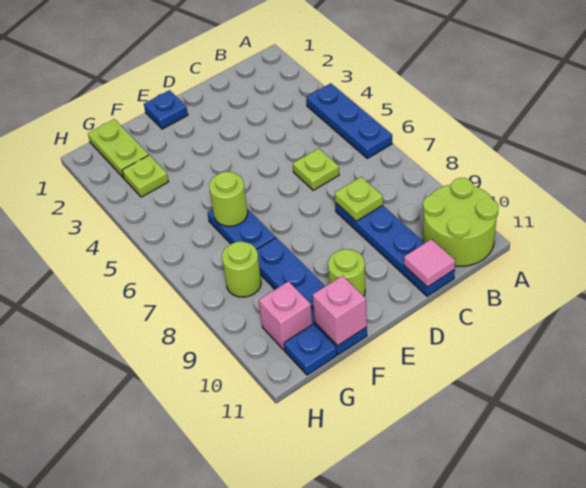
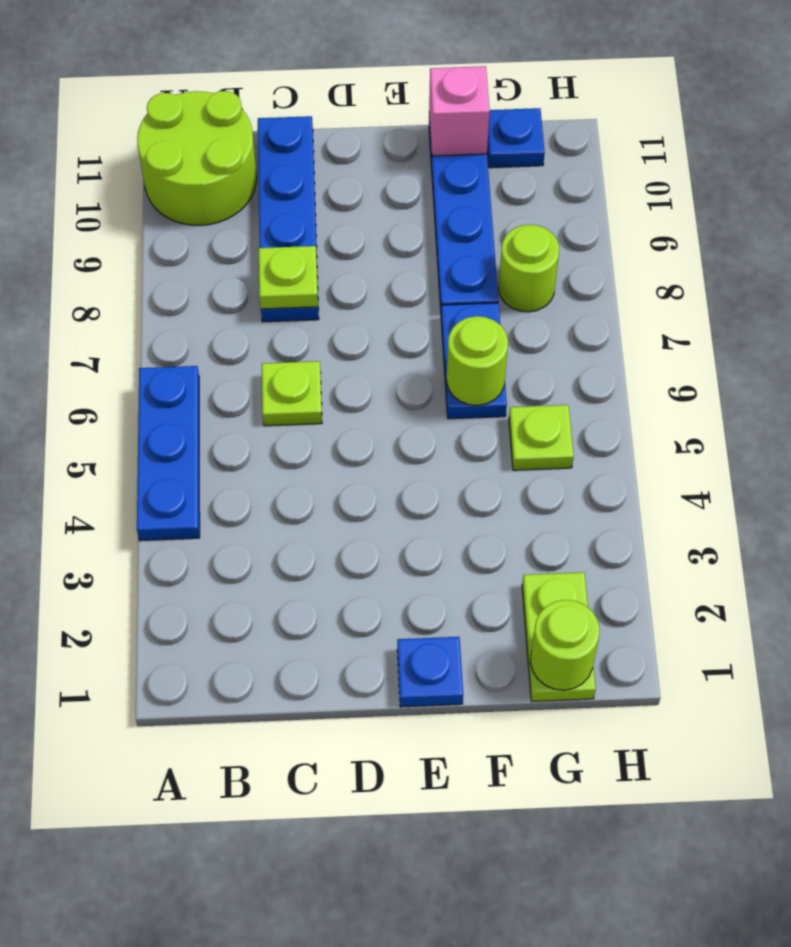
pink 1x1 tile [404,239,455,287] -> none
lime 1x1 round brick [328,249,365,296] -> lime 1x1 round brick moved to [530,600,600,690]
lime 1x1 plate [122,155,169,197] -> lime 1x1 plate moved to [509,405,574,470]
pink 1x1 brick [259,281,312,350] -> none

